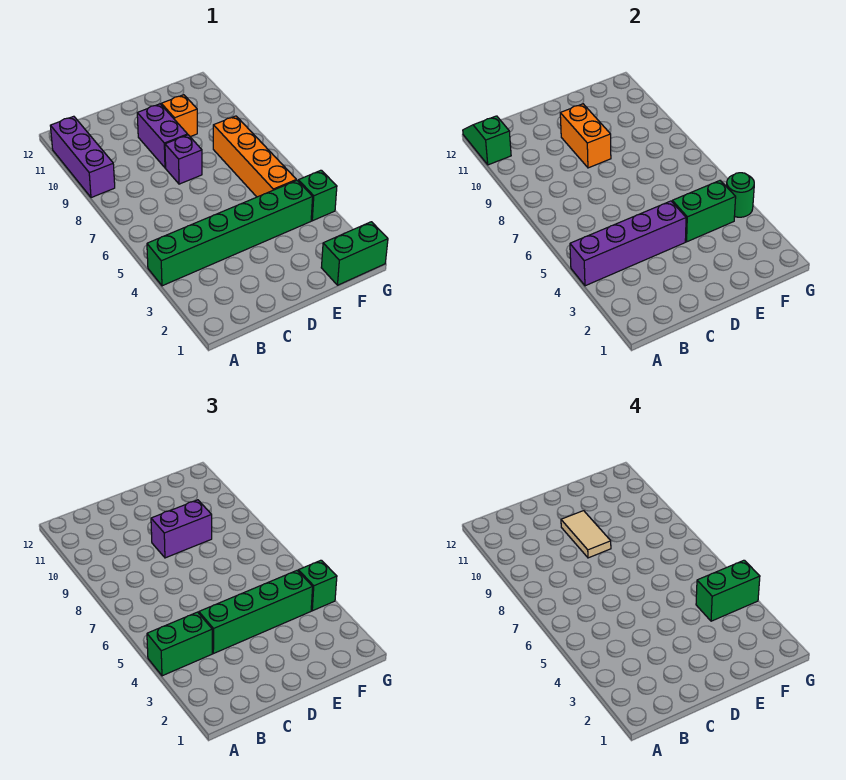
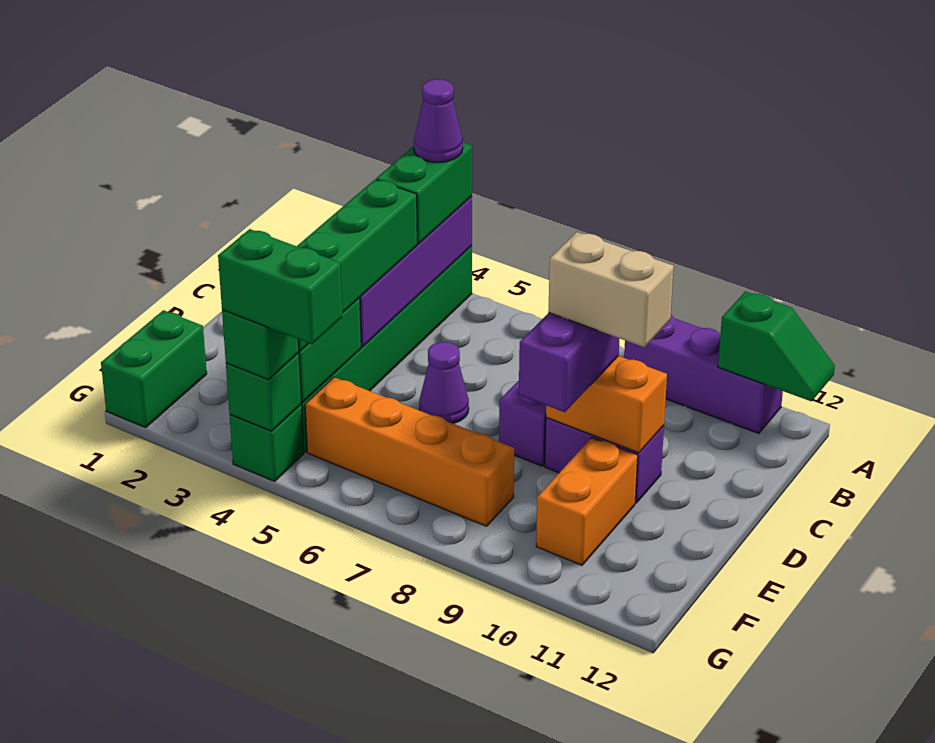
none -> purple 1x1 cone [414,79,463,162]
none -> purple 1x1 cone [419,342,469,424]
tan 1x2 tile [561,511,611,558] -> tan 1x2 brick [548,232,674,347]
orange 1x1 brick [161,95,197,137] -> orange 1x2 brick [536,438,638,565]
green 1x2 brick [696,560,760,621] -> green 1x2 brick turned to [218,229,342,344]
green 1x1 round brick [727,173,754,217] -> green 1x1 brick [226,353,301,431]

